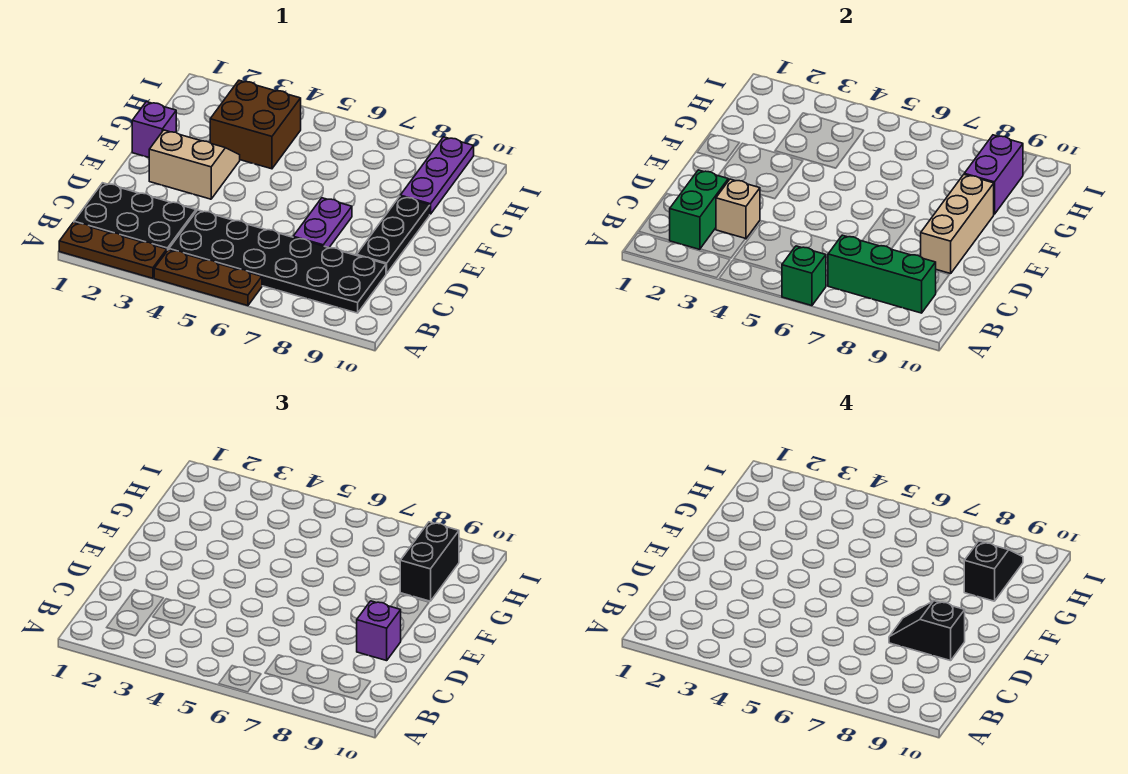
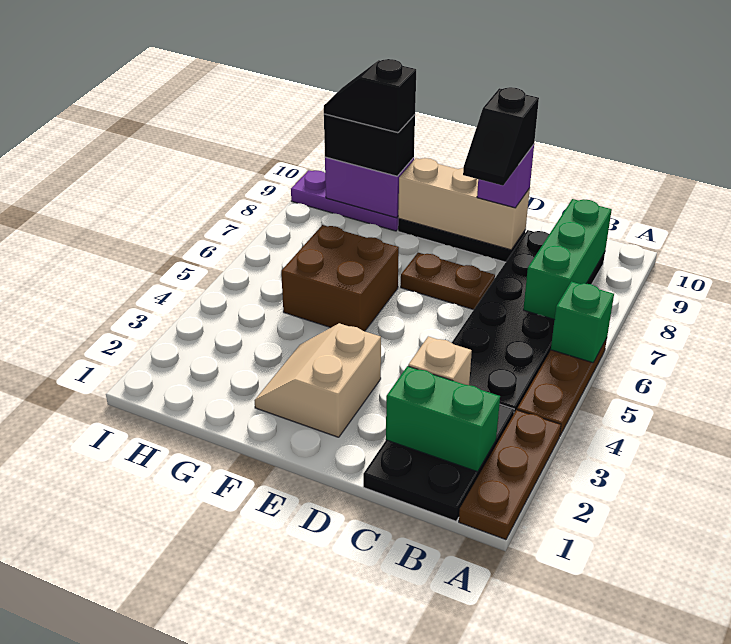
purple 1x2 plate [293,198,352,248] -> brown 1x2 plate [401,253,495,310]
purple 1x1 brick [132,102,176,157] -> none
brown 2x2 brick [210,80,301,169] -> brown 2x2 brick moved to [281,225,399,331]

